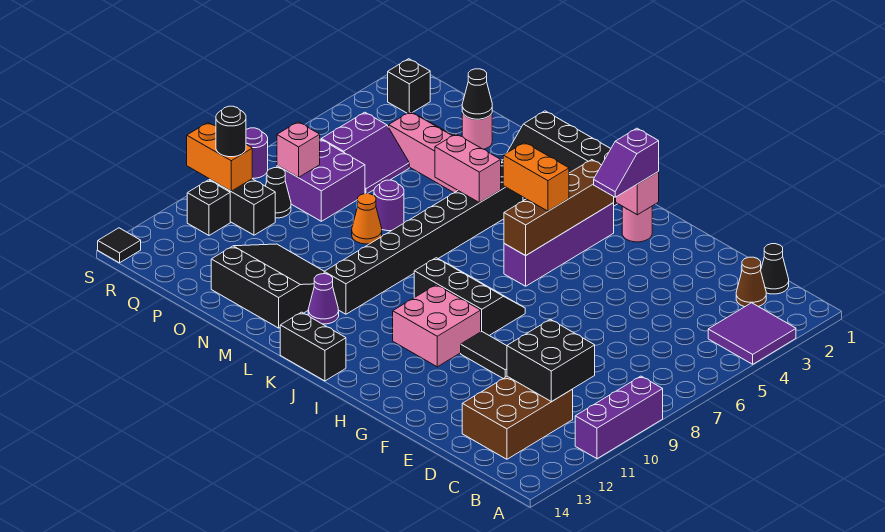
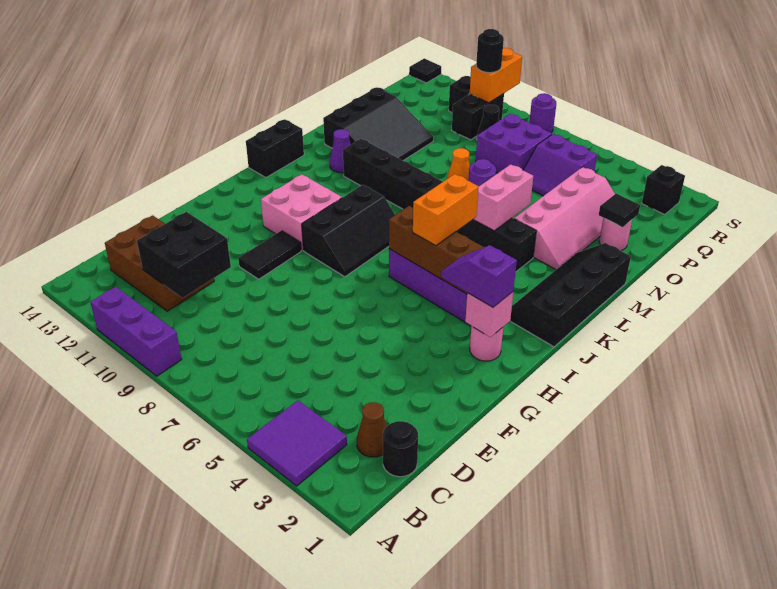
black 1x1 cone [761,244,789,294] -> black 1x1 round brick [383,421,418,477]
black 1x1 cone [462,69,492,119] -> black 1x1 tile [599,194,640,227]
pink 1x1 brick [277,122,320,178] -> none

